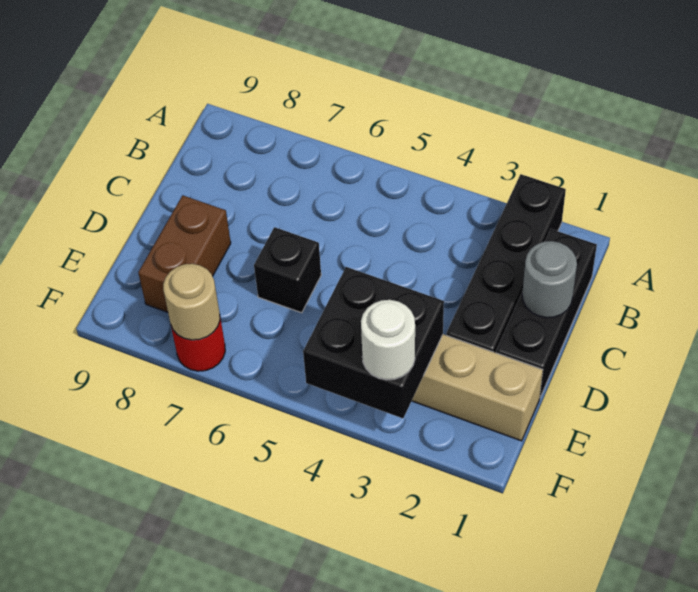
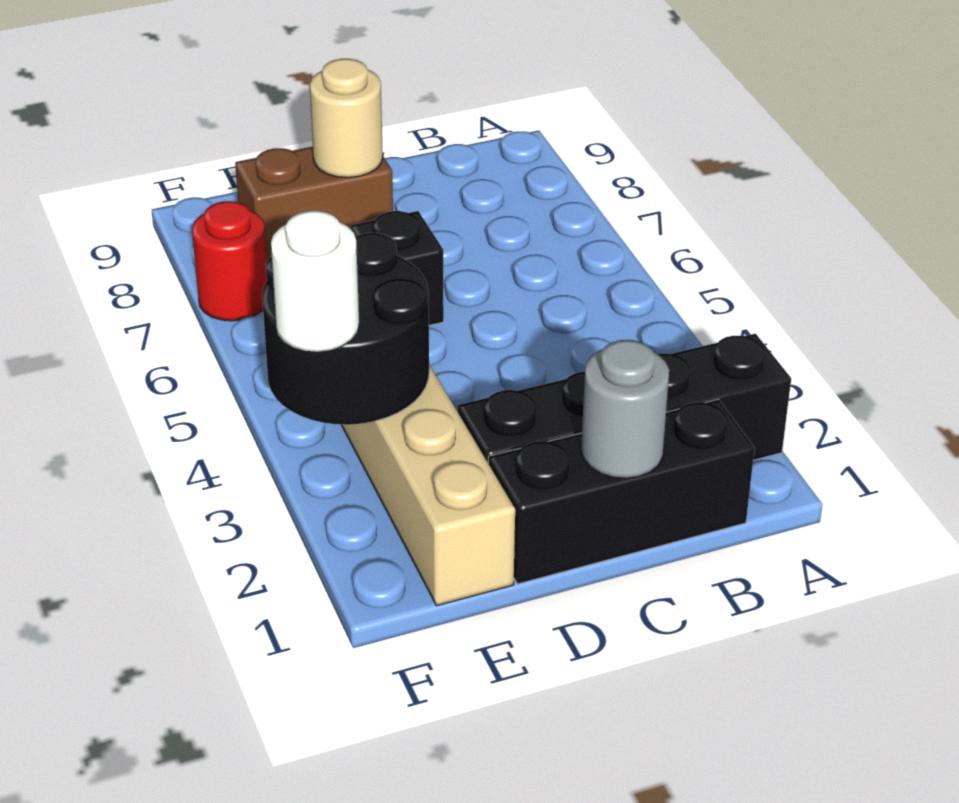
black 2x2 brick [303,267,444,418] -> black 2x2 round brick [262,233,429,425]
tan 1x1 round brick [163,264,220,340] -> tan 1x1 round brick moved to [310,59,383,178]

